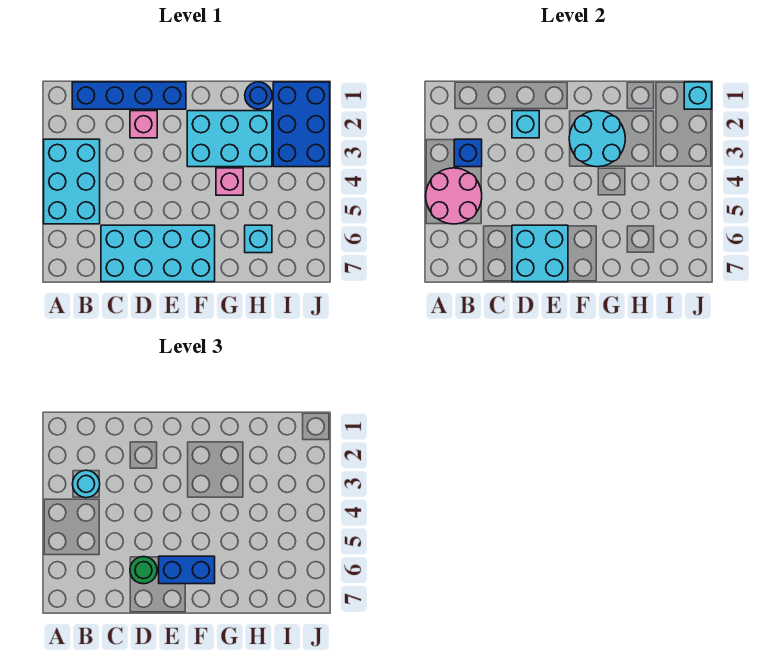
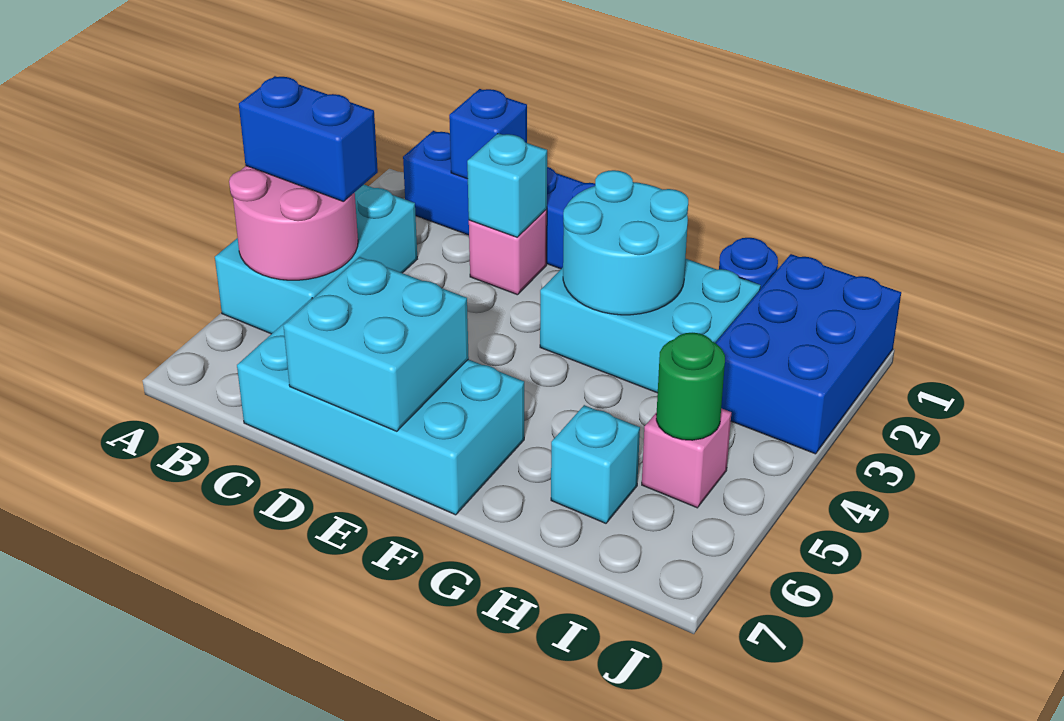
blue 1x1 brick [454,139,482,167] -> blue 1x1 brick moved to [449,89,527,179]
cyan 1x1 round brick [73,470,100,498] -> none
green 1x1 round brick [130,557,157,584] -> green 1x1 round brick moved to [656,333,725,440]
blue 1x2 brick [159,556,215,584] -> blue 1x2 brick moved to [239,76,378,202]
pink 1x1 brick [216,168,243,195] -> pink 1x1 brick moved to [642,408,731,508]
cyan 1x1 brick [684,82,712,109] -> none

